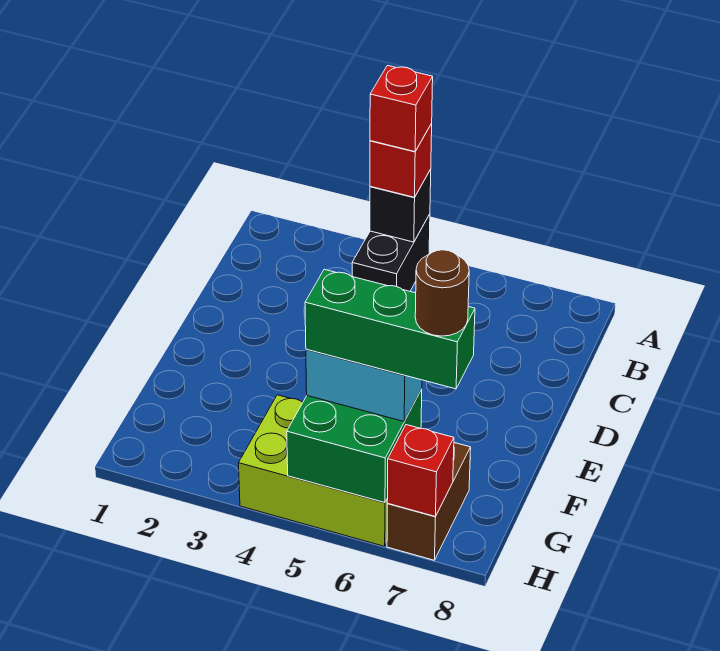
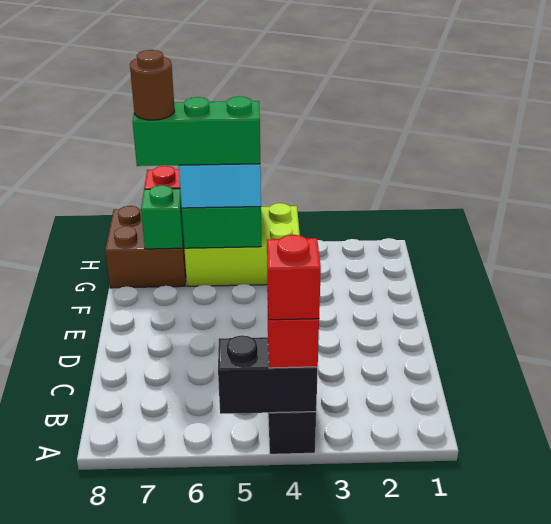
black 1x1 brick [370,169,431,242] -> black 1x2 brick [218,335,318,414]
brown 1x2 brick [387,443,471,560] -> brown 2x2 brick [105,206,186,288]
none -> green 1x1 brick [141,185,184,249]

